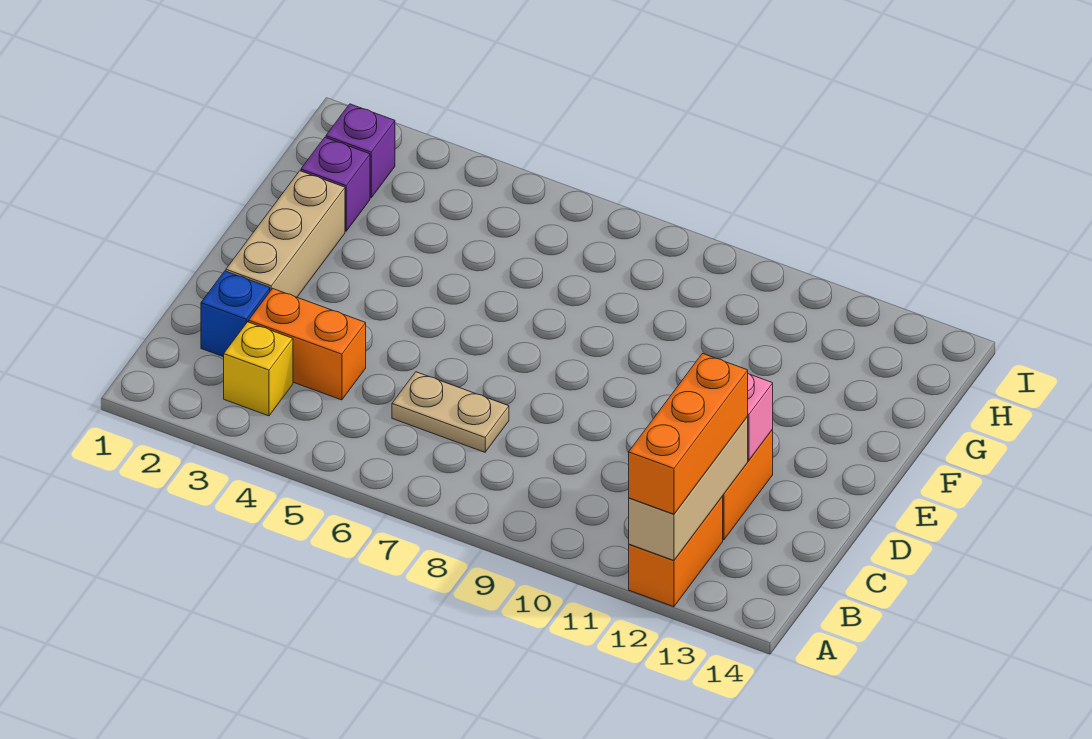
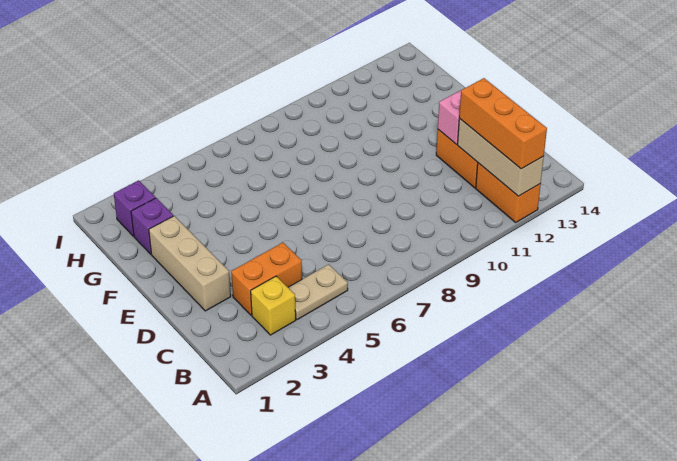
blue 1x1 brick [201,271,270,357] -> none
tan 1x2 plate [392,372,509,452] -> tan 1x2 plate moved to [288,264,348,320]

